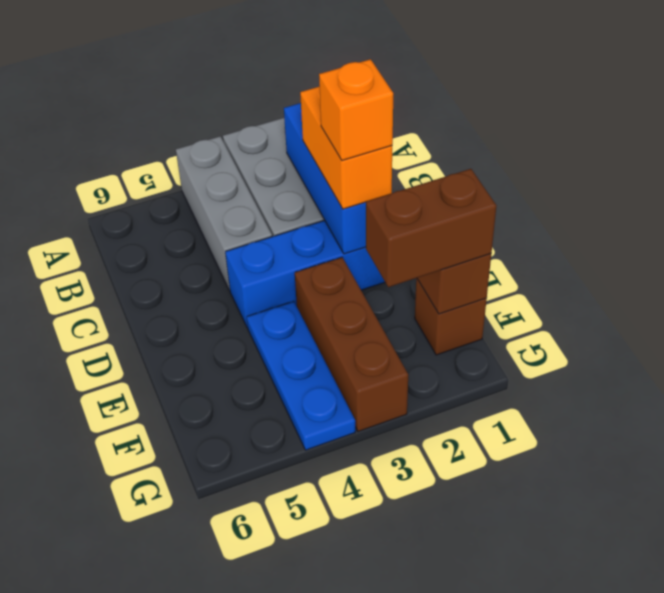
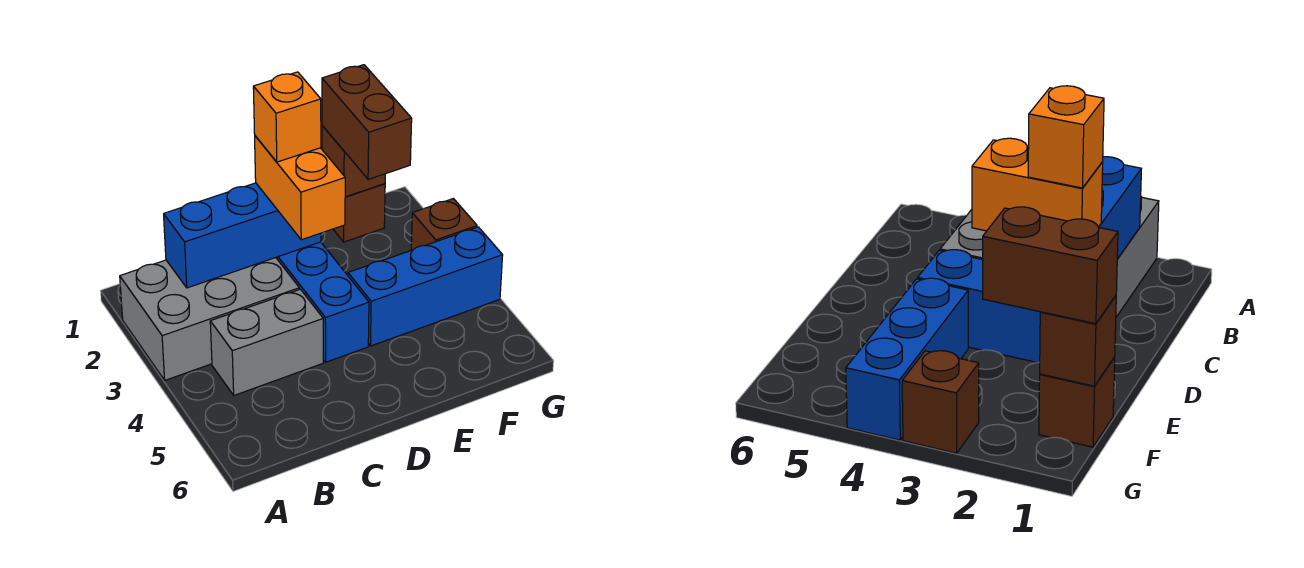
grey 1x3 brick [176,136,272,290] -> grey 1x2 brick [210,289,323,395]
orange 1x2 brick [300,86,392,209] -> orange 1x2 brick turned to [255,136,345,240]
brown 1x3 brick [295,257,408,432] -> brown 1x1 brick [411,199,477,250]
blue 1x3 plate [247,301,355,450] -> blue 1x3 brick [348,227,503,346]

